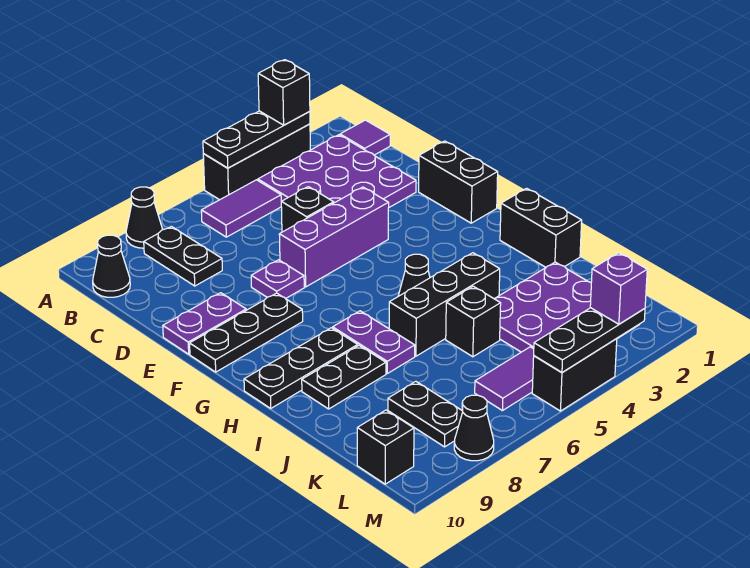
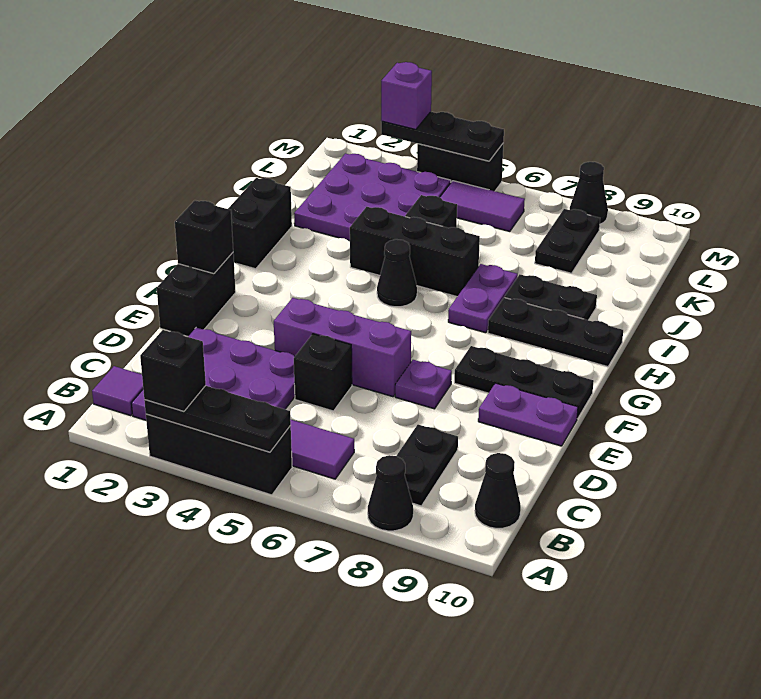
black 1x1 brick [357,410,414,484] -> black 1x1 brick moved to [175,200,233,274]

